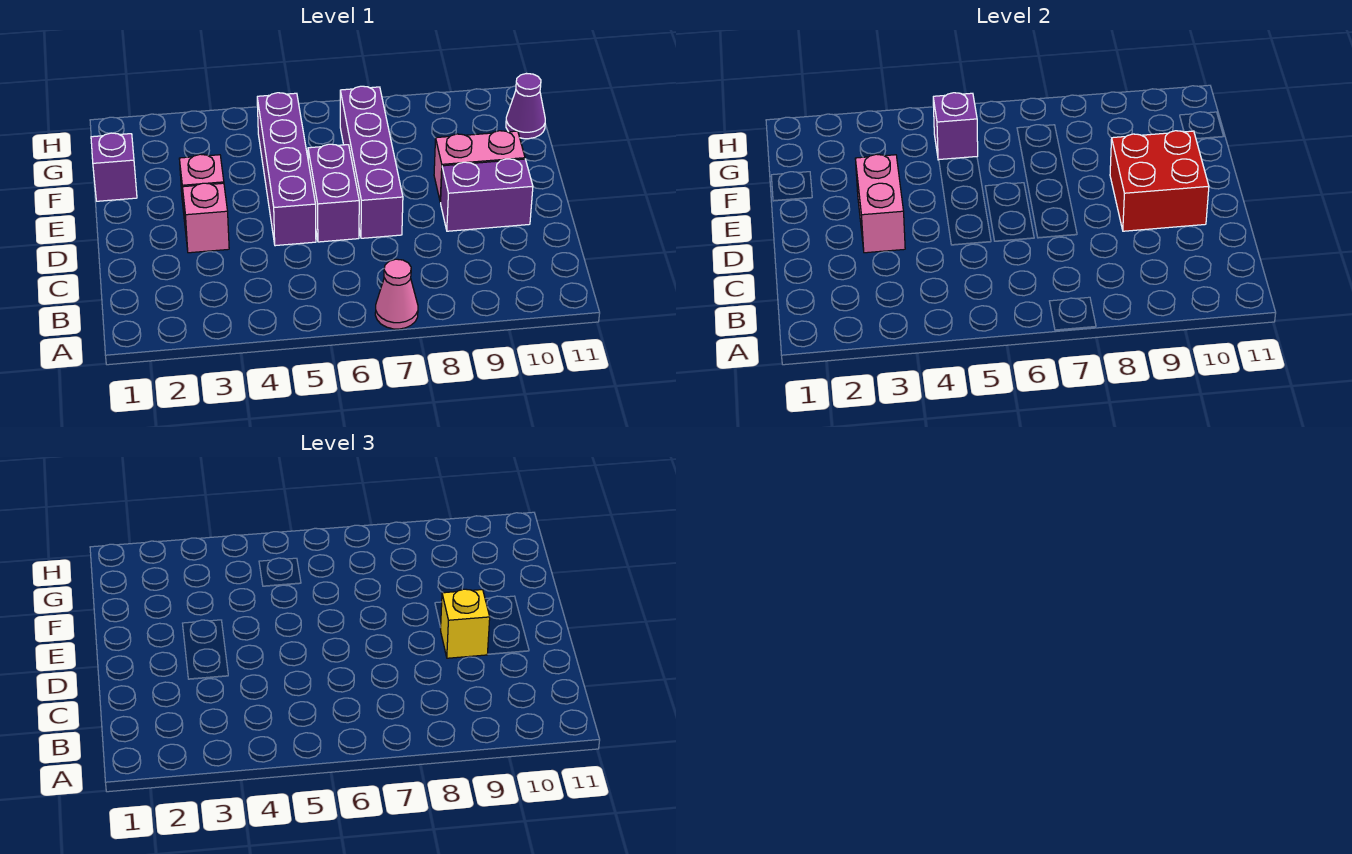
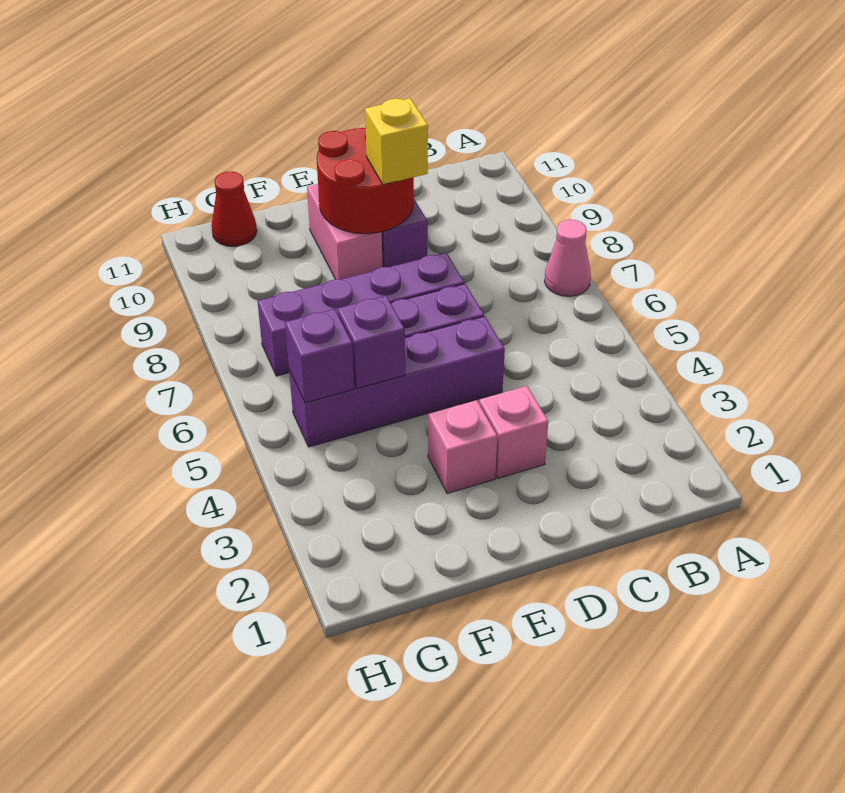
pink 1x2 brick [855,154,905,253] -> none
red 2x2 brick [1110,131,1209,231] -> red 2x2 round brick [317,127,414,234]
purple 1x1 brick [91,133,137,201] -> purple 1x1 brick moved to [337,296,405,389]
purple 1x1 cone [506,74,545,139] -> red 1x1 cone [212,172,257,246]

